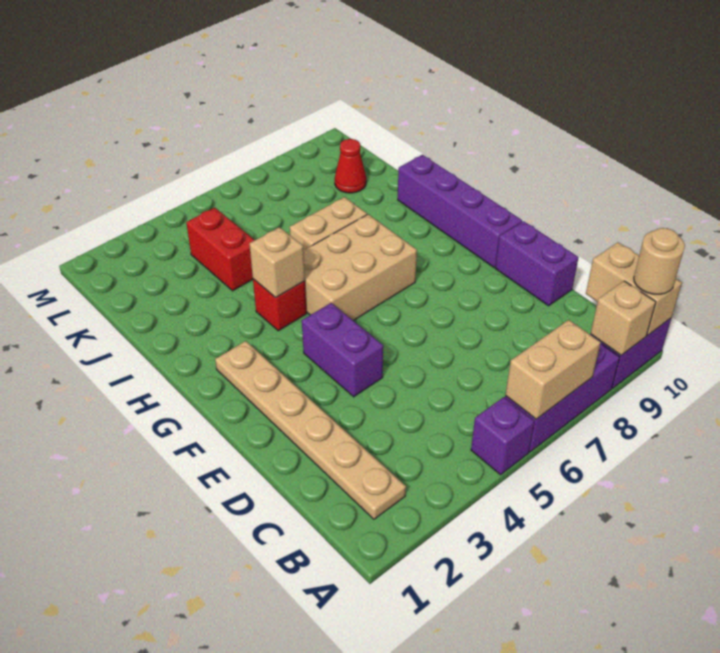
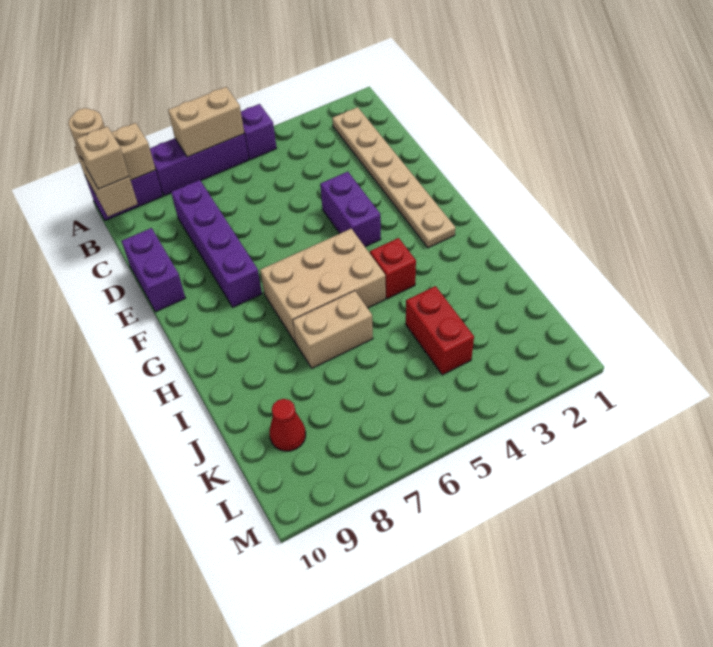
purple 1x4 brick [398,155,522,267] -> purple 1x4 brick moved to [171,180,262,307]
tan 1x1 brick [249,227,305,298] -> tan 1x1 brick moved to [76,126,129,189]

